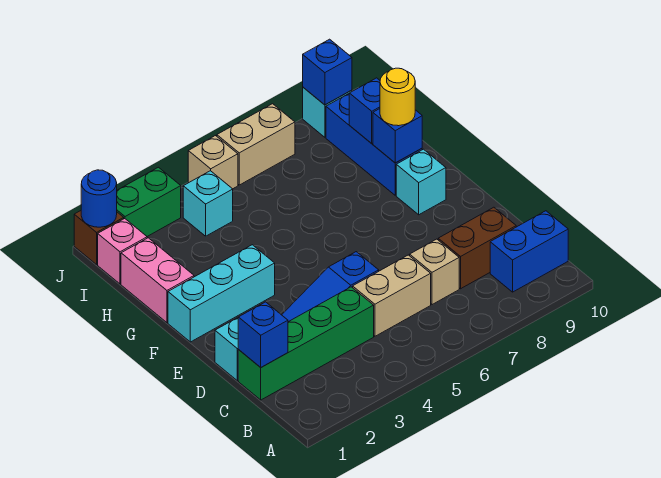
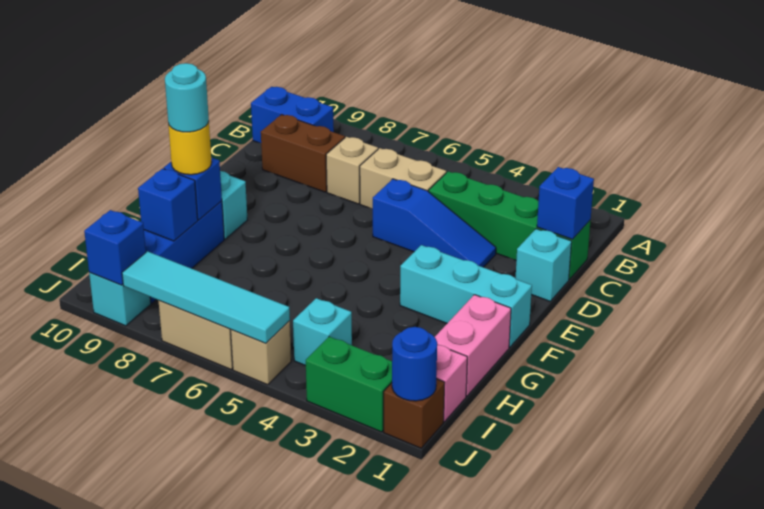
none -> cyan 1x1 round brick [165,63,209,132]
none -> cyan 1x4 tile [122,251,290,343]

